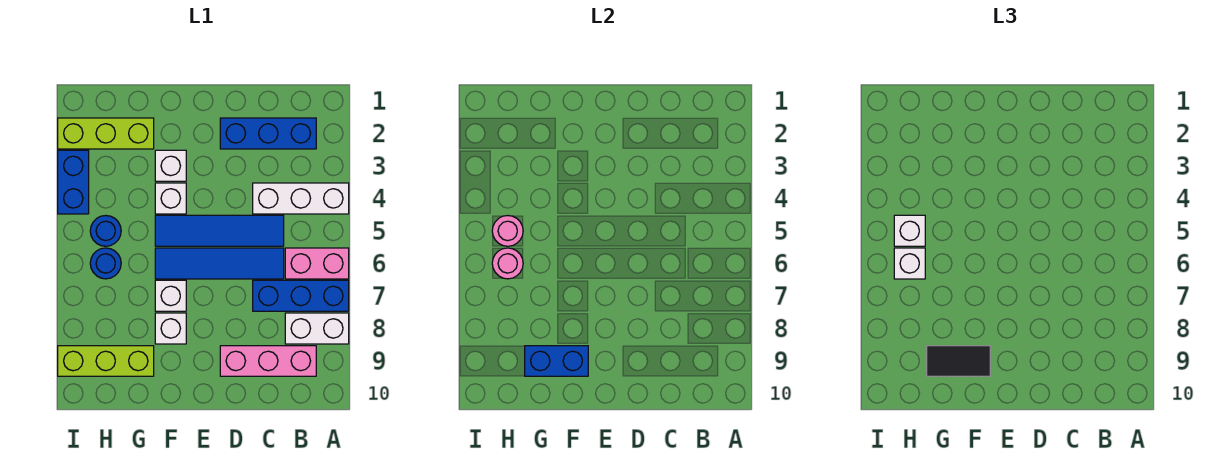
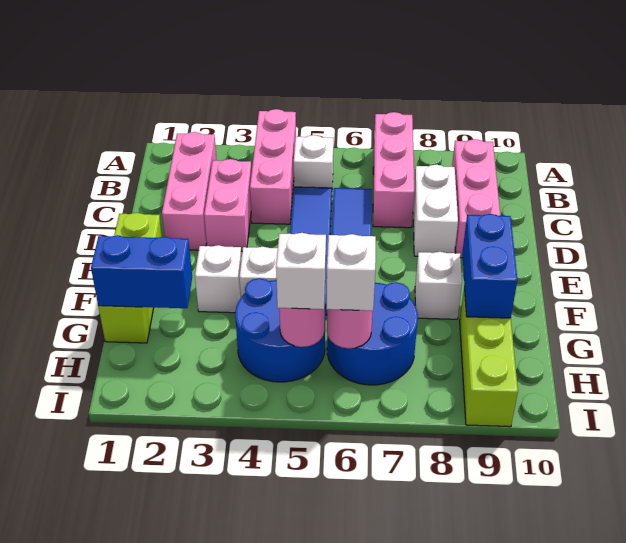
white 1x3 brick [253,183,349,214] -> pink 1x3 brick [250,109,296,224]
pink 1x2 brick [285,248,349,279] -> pink 1x2 brick moved to [204,159,252,251]
blue 1x3 brick [253,280,349,311] -> pink 1x3 brick [373,112,414,228]
white 1x2 brick [285,313,349,344] -> white 1x2 brick moved to [413,165,458,256]
blue 1x3 brick [220,118,316,149] -> pink 1x3 brick [162,132,217,250]
white 1x1 brick [155,280,186,311] -> white 1x1 brick moved to [294,135,333,188]
black 1x2 tile [927,346,990,376] -> none
lime 1x3 brick [58,118,154,149] -> lime 1x3 brick moved to [98,213,162,343]
blue 1x1 round brick [90,216,121,246] -> blue 2x2 round brick [235,278,325,382]
blue 1x1 round brick [90,248,121,279] -> blue 2x2 round brick [327,282,418,385]
blue 1x2 brick [58,150,89,214] -> blue 1x2 brick moved to [91,235,192,308]

